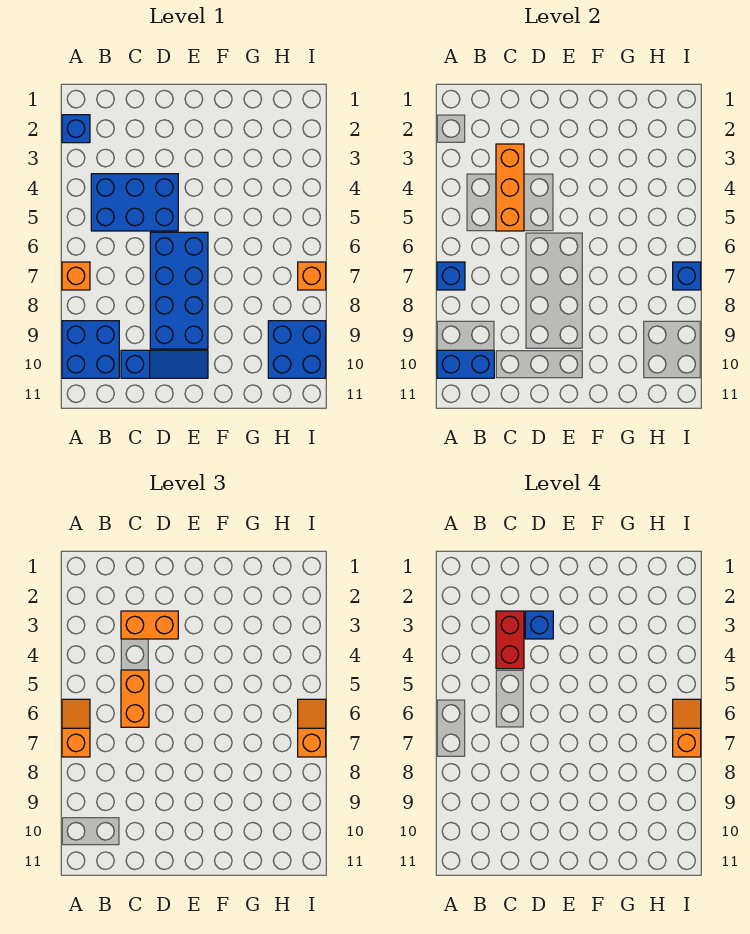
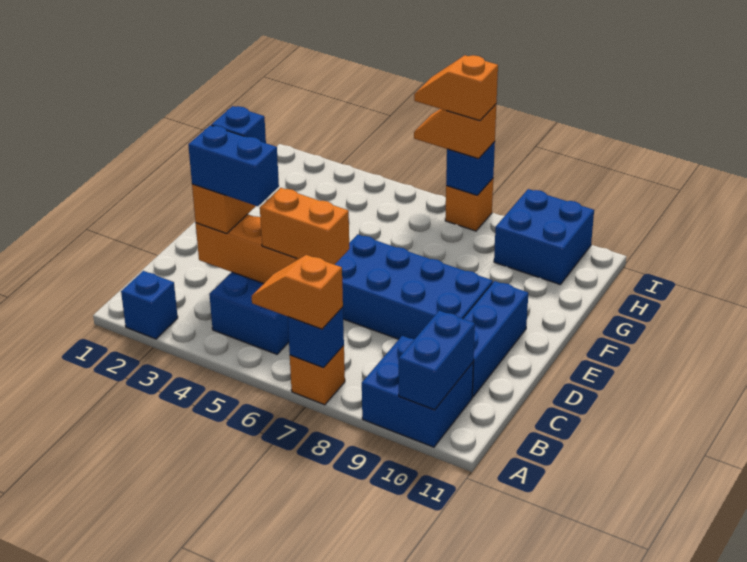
red 1x2 brick [496,611,524,669] -> blue 1x2 brick [188,125,279,206]
blue 1x3 slope [121,350,208,378] -> blue 1x3 brick [463,281,528,397]

